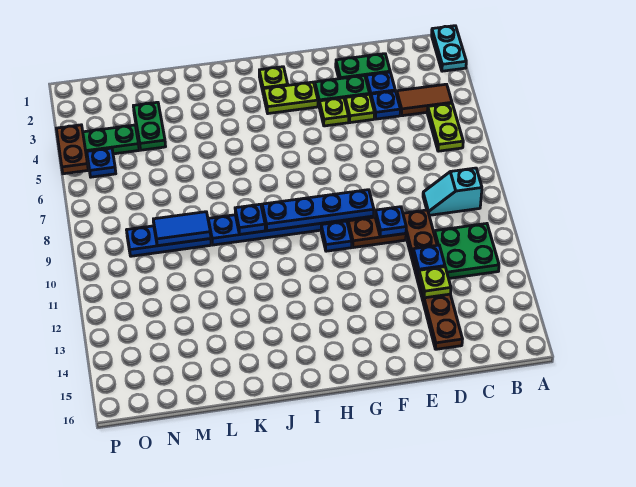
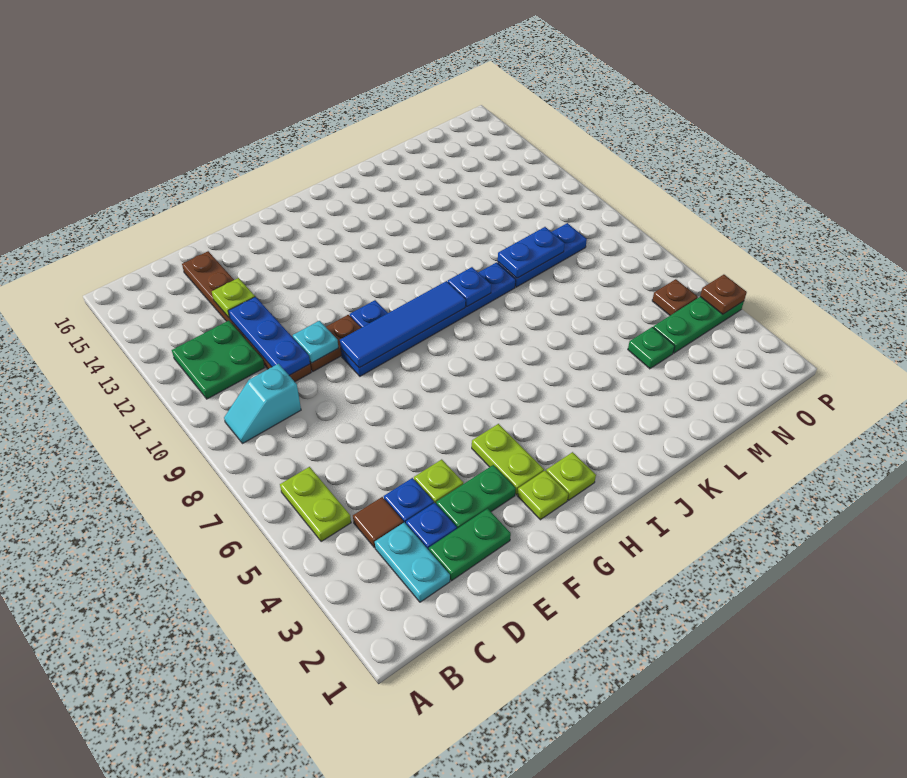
cyan 1x2 plate [432,26,466,71] -> cyan 1x2 plate moved to [375,522,450,602]
brown 1x2 tile [397,84,452,116] -> brown 1x1 tile [353,497,403,548]
cyan 1x2 slope [423,168,482,215] -> cyan 1x2 slope turned to [224,364,301,444]
blue 1x1 plate [413,245,445,275] -> blue 1x3 plate [228,297,310,375]
blue 1x1 plate [375,207,406,237] -> cyan 1x1 plate [293,321,338,363]
lime 1x1 plate [319,98,349,126] -> lime 1x1 plate moved to [518,471,568,520]
blue 1x4 plate [262,190,374,231] -> blue 1x4 tile [340,281,466,368]
lime 1x2 plate [263,82,318,114] -> lime 1x2 plate turned to [472,424,544,495]
blue 1x2 tile [153,212,211,246] -> blue 1x2 plate [498,227,565,278]
green 1x2 plate [133,102,166,150] -> green 1x1 plate [628,327,675,369]
blue 1x1 plate [87,148,116,177] -> brown 1x1 plate [652,279,698,315]
brown 1x2 plate [56,125,88,174] -> brown 1x1 plate [700,275,747,314]

